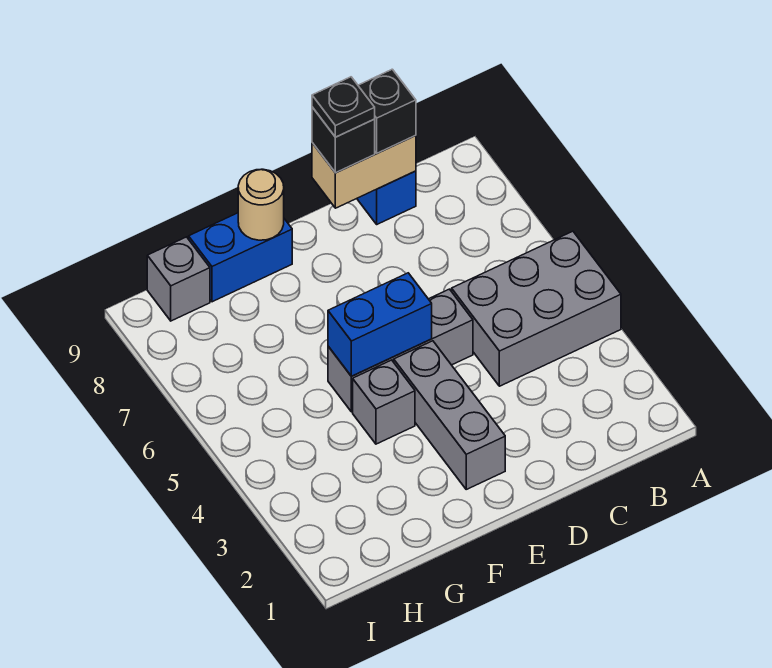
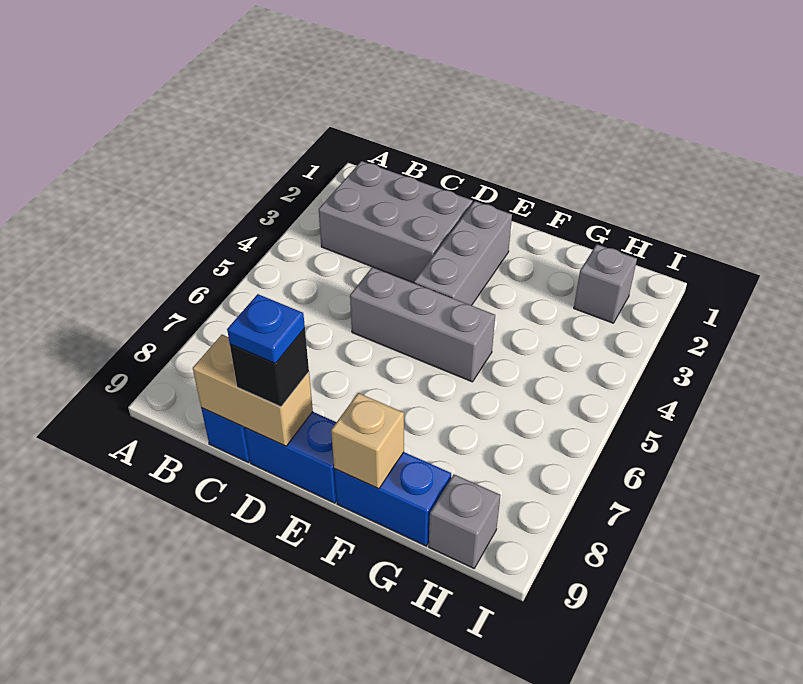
grey 2x3 brick [452,231,621,386] -> grey 2x3 brick moved to [319,161,473,283]
black 1x1 brick [358,69,416,153] -> none
black 1x1 plate [312,77,375,137] -> blue 1x1 plate [227,294,305,363]
blue 1x2 brick [328,273,432,376] -> blue 1x2 brick moved to [244,412,337,503]
grey 1x1 brick [353,360,415,444] -> grey 1x1 brick moved to [574,244,637,323]
tan 1x1 round brick [238,169,284,240] -> tan 1x1 brick [331,393,404,489]

